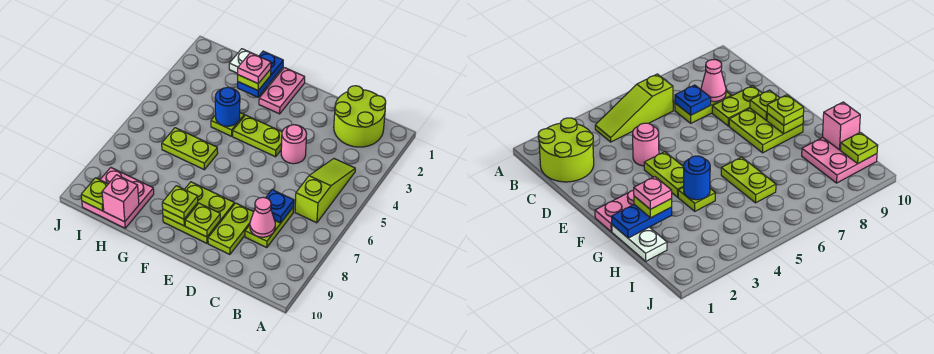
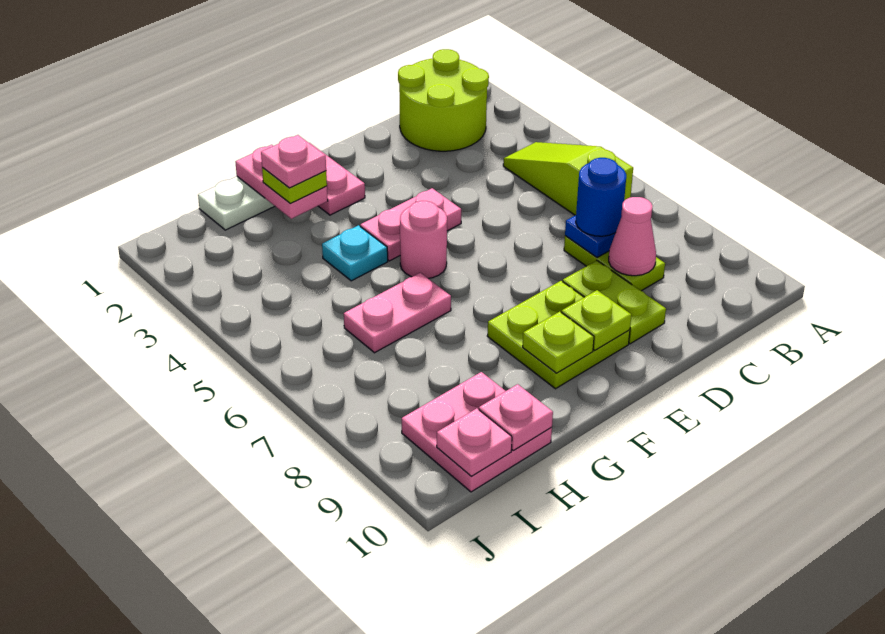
pink 1x1 round brick [281,125,307,164] -> pink 1x1 round brick moved to [400,201,447,278]
lime 1x2 plate [233,115,282,157] -> pink 1x2 plate [360,188,461,261]
lime 1x1 plate [162,186,198,219] -> none
blue 1x2 plate [238,51,283,97] -> pink 1x2 plate [236,145,328,219]
lime 1x1 plate [211,113,244,136] -> cyan 1x1 plate [322,225,388,281]
blue 1x1 round brick [215,87,240,126] -> blue 1x1 round brick moved to [576,158,626,236]
lime 1x2 plate [162,128,218,170] -> pink 1x2 plate [344,273,451,353]
pink 1x1 brick [102,175,139,222] -> pink 1x1 plate [479,384,553,450]
lime 1x1 plate [81,178,108,211] -> pink 1x1 plate [437,408,512,476]

